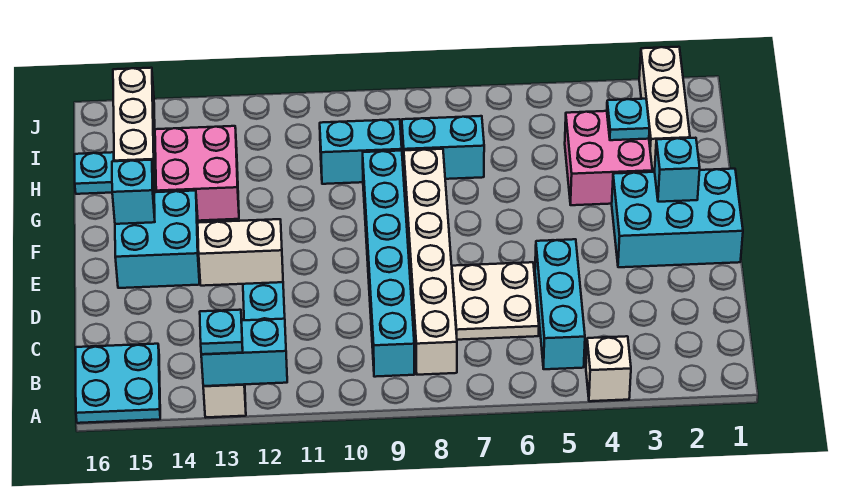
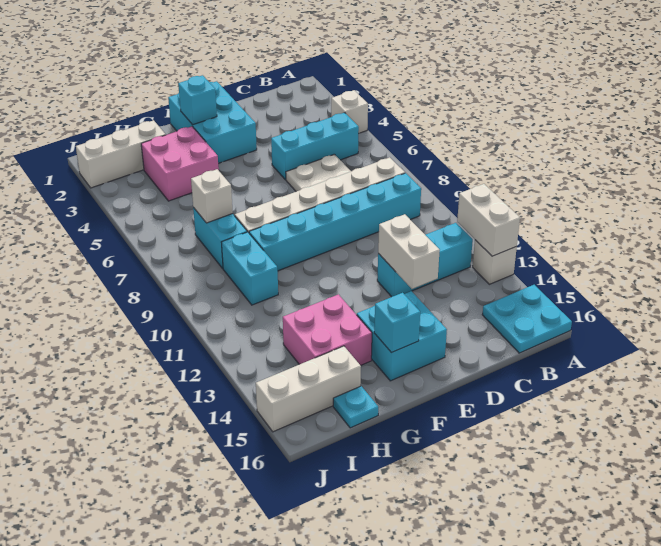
cyan 1x2 brick [201,319,287,386] -> white 1x2 brick [457,184,520,256]
cyan 1x1 plate [200,310,243,354] -> none
cyan 1x1 plate [607,99,650,140] -> none
none -> white 1x1 brick [191,169,233,223]

